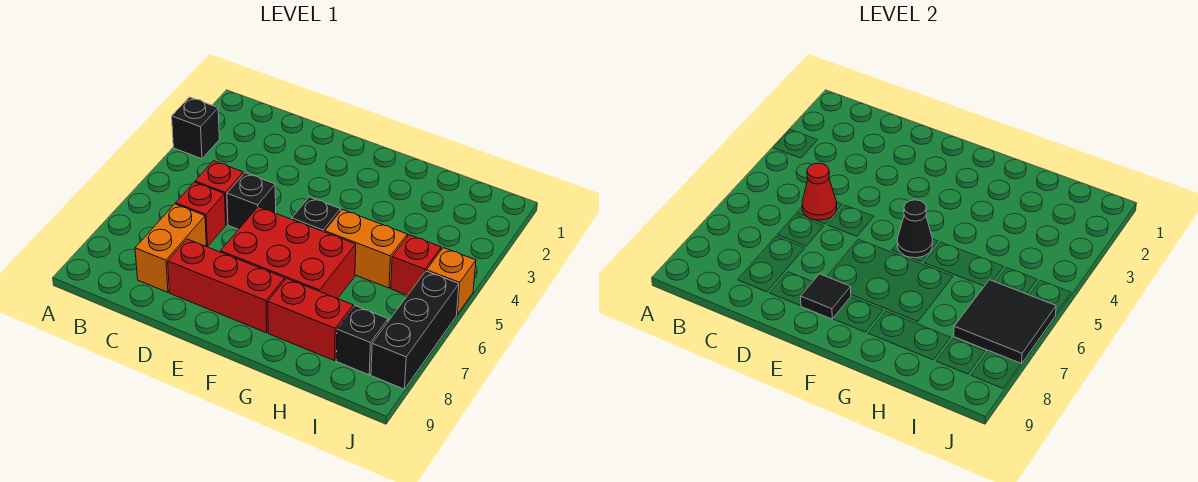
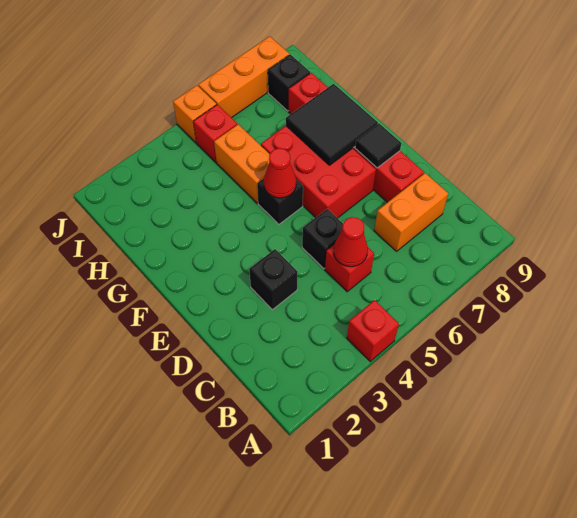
black 1x1 brick [172,97,219,159] -> black 1x1 brick moved to [249,249,298,310]
red 1x1 brick [176,182,226,247] -> red 1x1 brick moved to [347,300,399,361]
black 1x1 cone [897,200,932,258] -> red 1x1 cone [264,148,296,198]
black 2x2 tile [954,280,1056,364] -> black 2x2 tile moved to [286,84,378,165]
black 1x3 brick [371,271,459,389] -> orange 1x3 brick [198,36,289,118]

